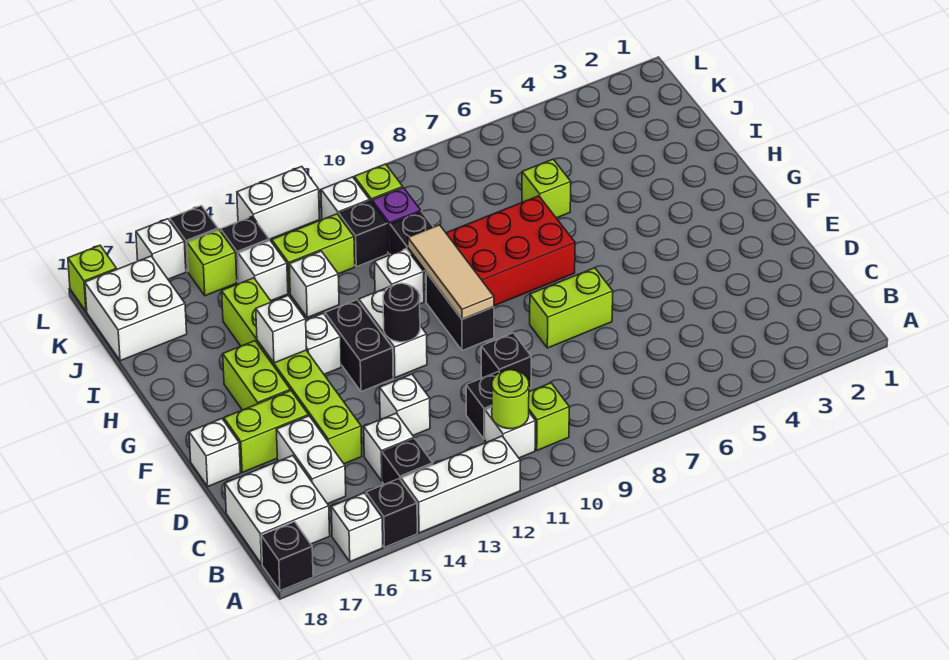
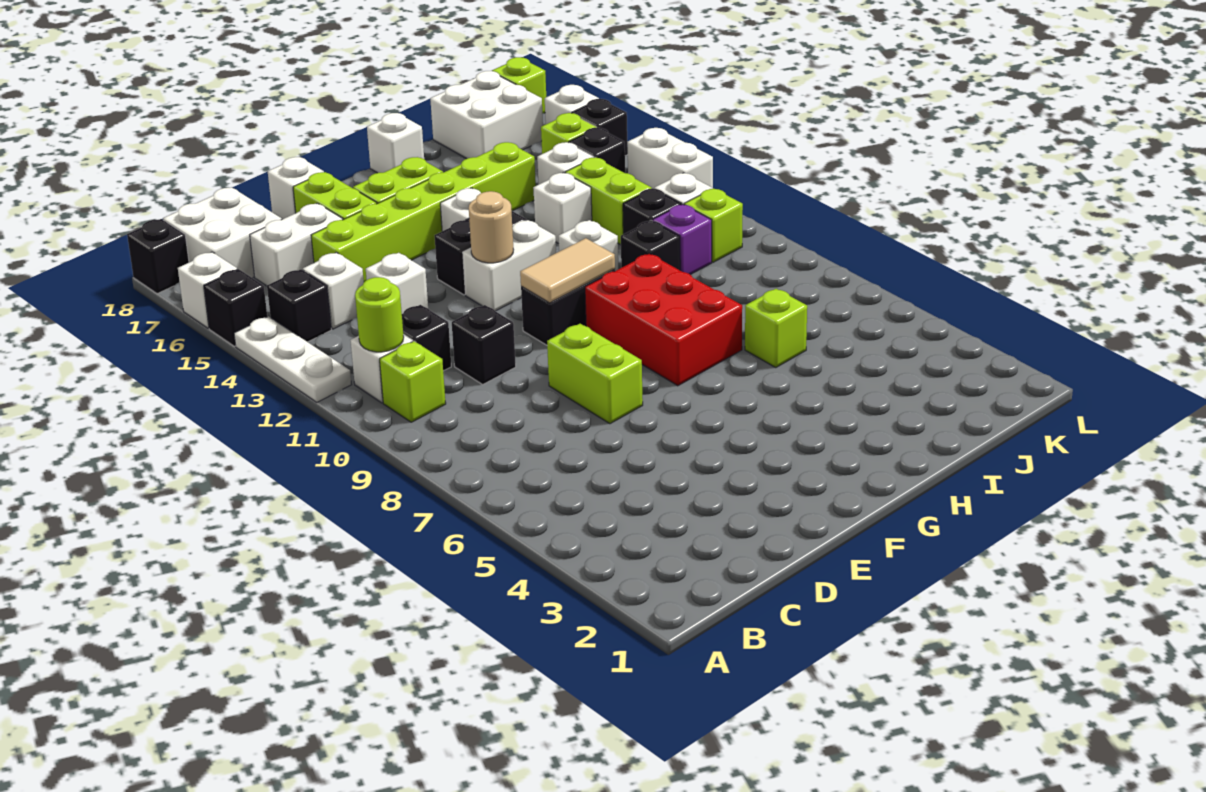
white 1x3 brick [401,436,520,533] -> white 1x3 plate [234,316,352,402]
tan 1x3 tile [408,225,494,319] -> tan 1x2 tile [520,238,615,303]
black 1x1 round brick [383,283,420,342] -> tan 1x1 round brick [469,191,513,263]
white 1x1 brick [256,296,306,363] -> white 1x1 brick moved to [367,113,424,173]

